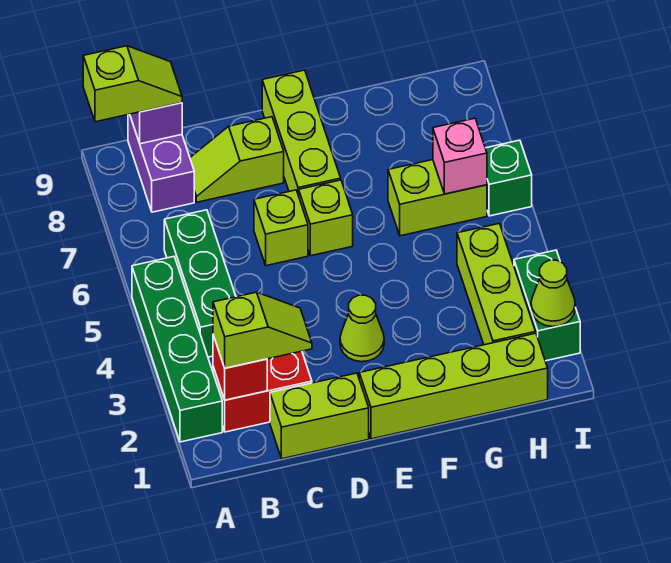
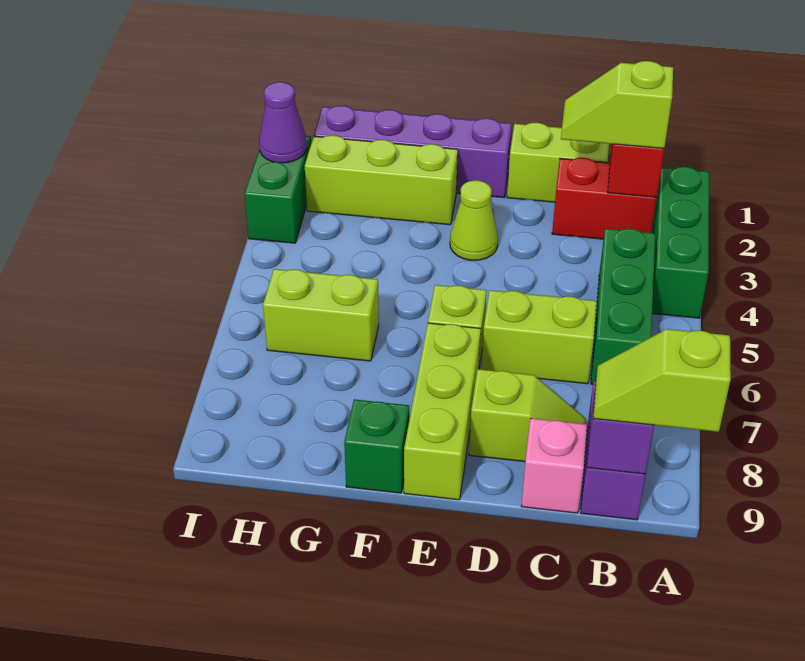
green 1x4 brick [132,257,222,442] -> green 1x3 brick [652,167,709,318]
lime 1x1 brick [254,190,308,266] -> lime 1x2 brick [481,290,597,384]
lime 1x4 brick [359,333,548,439] -> purple 1x4 brick [314,106,512,198]
lime 1x3 brick [457,223,536,345] -> lime 1x3 brick turned to [305,135,458,225]
pink 1x1 brick [433,118,487,194] -> pink 1x1 brick moved to [521,418,587,513]
lime 1x1 cone [531,260,575,327] -> purple 1x1 cone [259,82,307,163]
green 1x1 brick [485,140,532,216] -> green 1x1 brick moved to [344,399,409,493]

